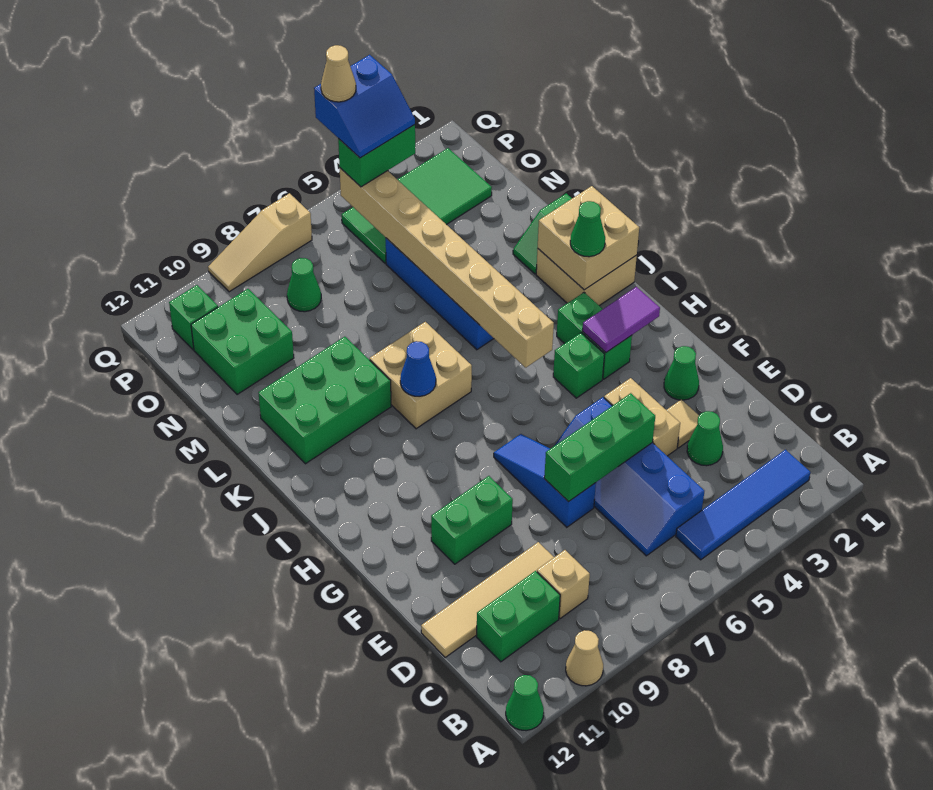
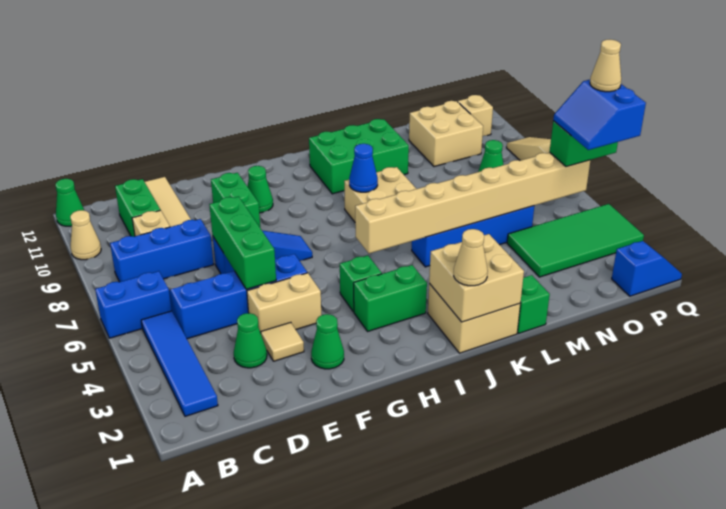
none -> blue 1x2 brick [95,271,172,338]
none -> blue 1x3 brick [110,219,214,282]
purple 1x2 tile [582,287,660,352] -> none
none -> tan 1x1 cone [454,229,488,286]
green 1x1 cone [570,201,605,257] -> green 1x1 cone moved to [247,166,273,213]
green 2x3 brick [259,337,391,464] -> green 2x3 brick turned to [309,119,409,194]
green 2x2 brick [191,289,294,395] -> tan 2x2 brick [409,101,483,167]
green 2x4 tile [342,148,492,264] -> green 2x4 tile turned to [507,204,644,277]
none -> blue 1x2 slope [612,241,682,296]
green 1x2 brick [338,125,415,187] -> green 1x2 brick turned to [550,121,618,167]
green 1x1 brick [169,285,218,350] -> tan 1x1 brick [458,95,493,136]

